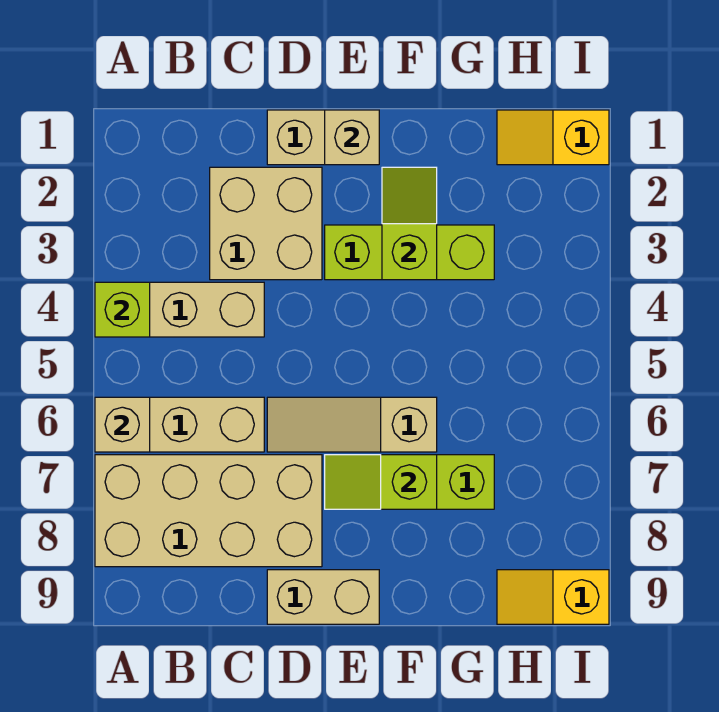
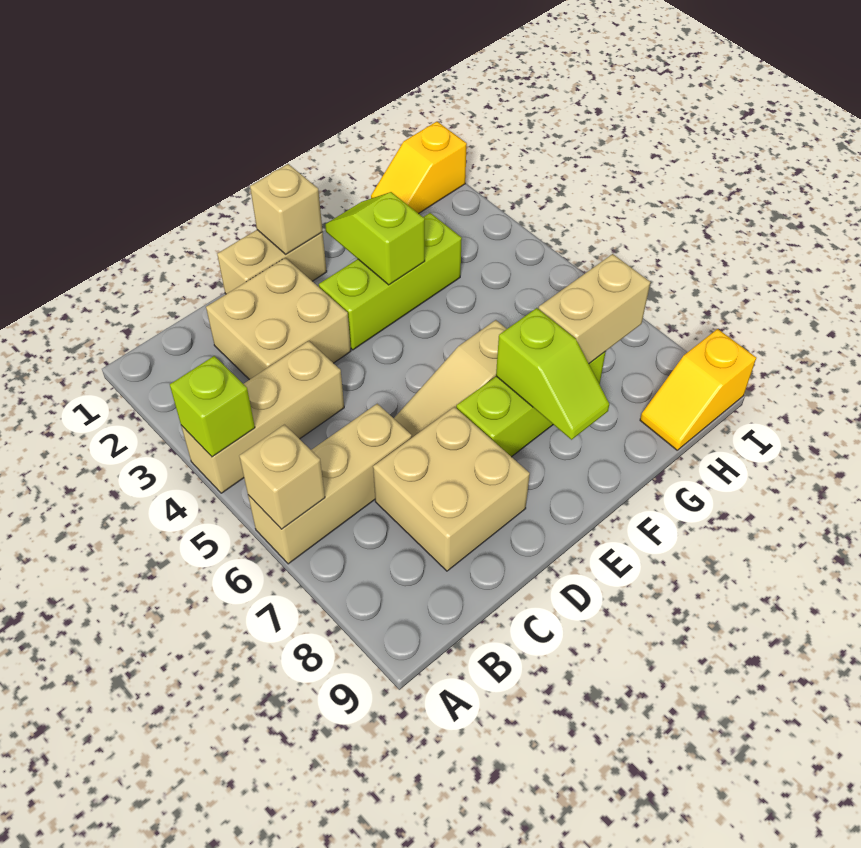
tan 2x4 brick [95,455,322,567] -> tan 2x2 brick [373,407,530,571]
tan 1x2 brick [267,570,379,624] -> tan 1x2 brick moved to [539,254,650,363]
lime 1x2 slope [325,455,437,509] -> lime 1x2 slope turned to [496,308,609,440]

